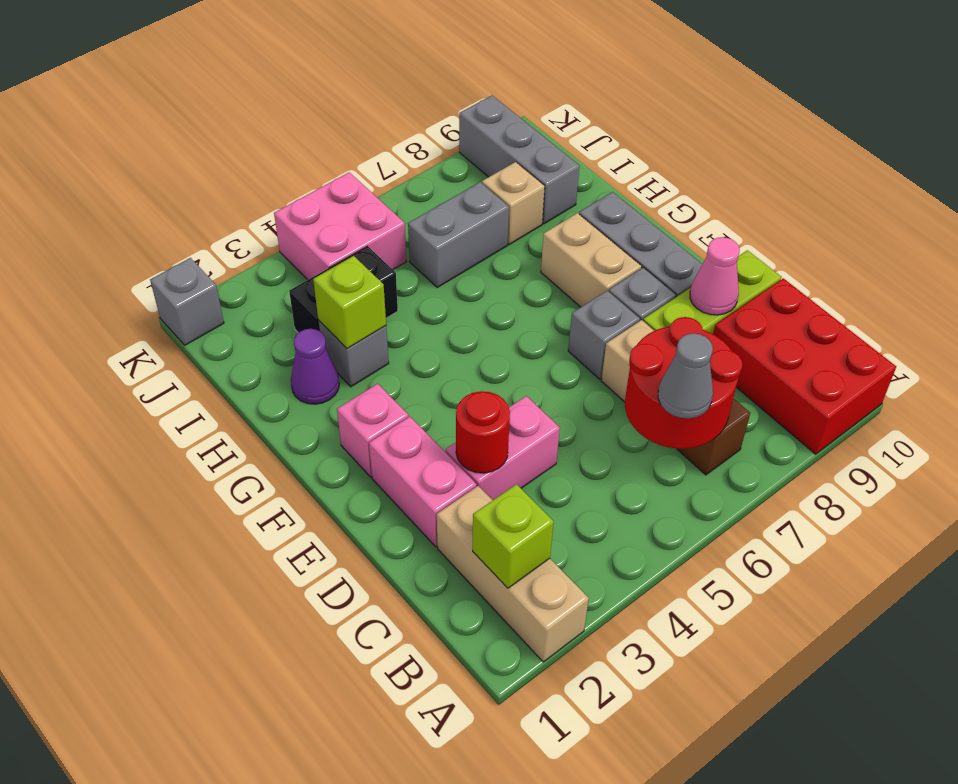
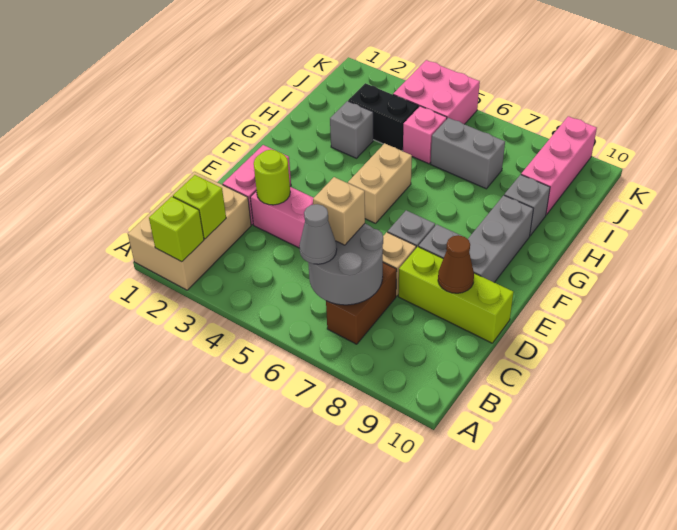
tan 1x3 brick [437,486,589,662] -> tan 2x3 brick [128,172,251,290]
red 2x3 brick [713,278,896,454] -> none
red 2x2 round brick [625,317,743,449] -> grey 2x2 round brick [308,224,383,305]
red 1x1 round brick [456,391,510,473] -> lime 1x1 round brick [254,150,290,205]
pink 1x1 cone [690,237,740,315] -> brown 1x1 cone [438,235,474,293]
pink 1x1 brick [337,384,408,477] -> pink 1x1 brick moved to [403,106,447,164]
tan 1x2 brick [541,213,642,307] -> tan 1x2 brick moved to [348,143,412,223]
purple 1x1 cone [291,329,339,404] -> none
lime 1x1 brick [313,256,386,349] -> lime 1x1 brick moved to [149,197,204,262]
tan 1x1 brick [482,162,545,244] -> tan 1x1 brick moved to [313,177,365,245]
grey 1x3 brick [459,95,579,224] -> pink 1x3 brick [521,116,597,215]
grey 1x1 brick [150,258,224,345] -> grey 1x1 brick moved to [504,175,550,236]

